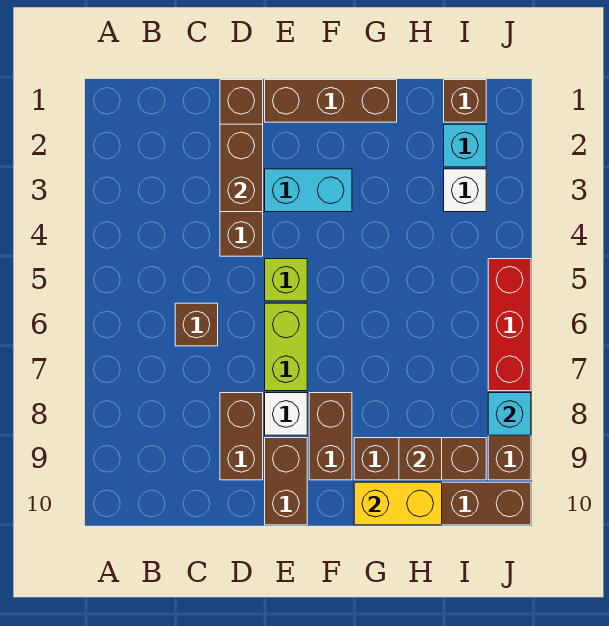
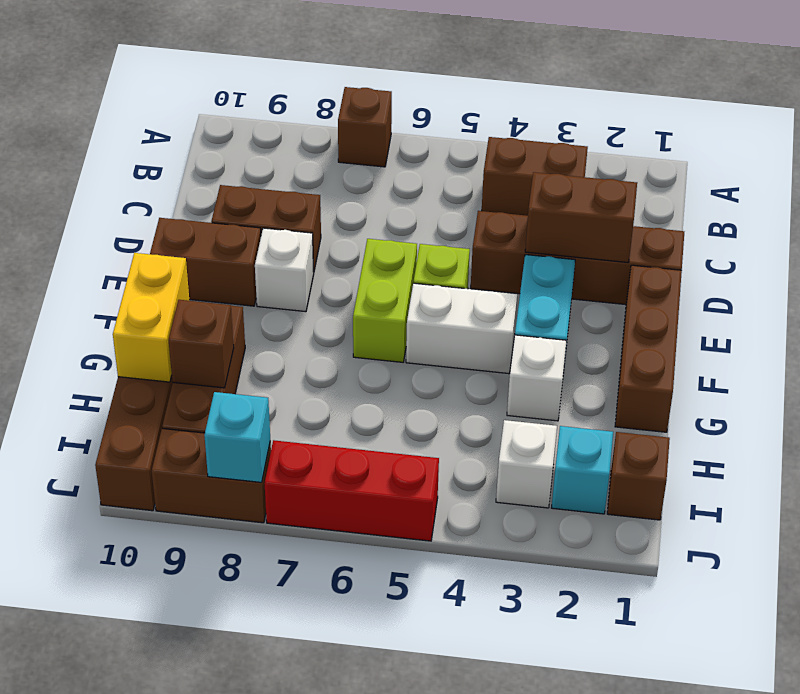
brown 1x1 brick [175,303,218,346] -> brown 1x1 brick moved to [338,87,392,167]
lime 1x2 brick [265,303,307,391] -> lime 1x2 brick turned to [353,239,417,362]
none -> white 1x2 brick [406,283,517,374]
brown 1x2 brick [309,393,352,480] -> brown 1x2 brick moved to [482,137,588,216]
none -> white 1x1 brick [507,335,567,421]

